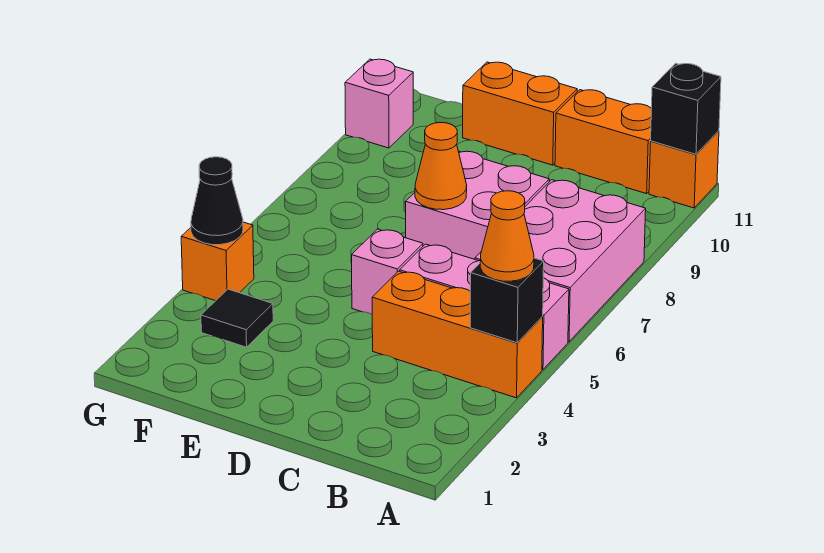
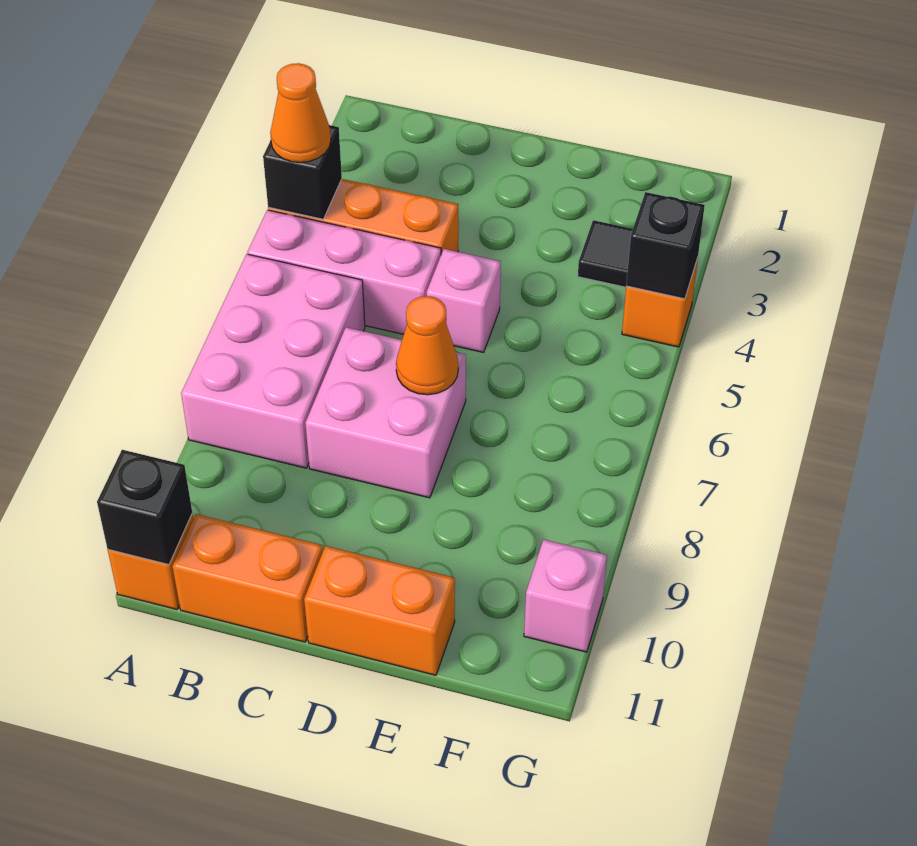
black 1x1 cone [191,157,243,245] -> black 1x1 brick [626,192,705,299]

